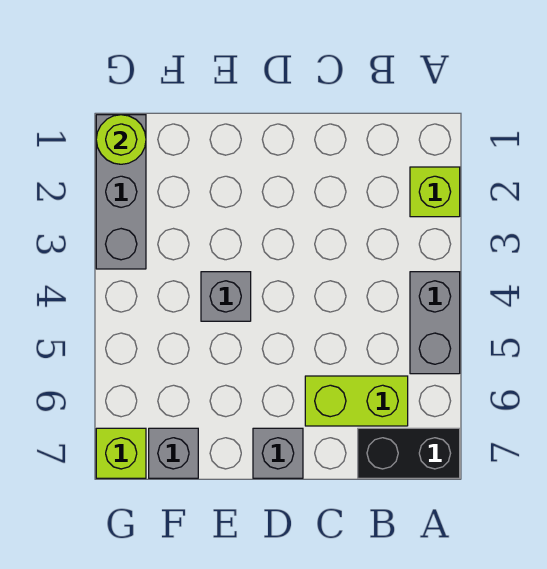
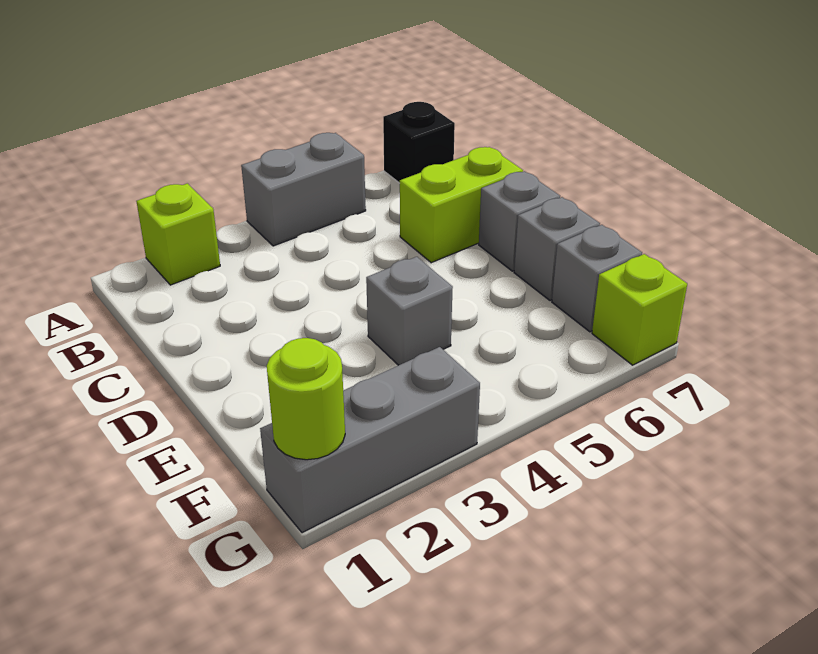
black 1x2 brick [358,428,460,478] -> black 1x1 brick [383,102,455,183]
lime 1x2 brick [305,376,408,426] -> lime 1x2 brick turned to [400,147,523,263]
none -> grey 1x1 brick [514,197,600,301]

